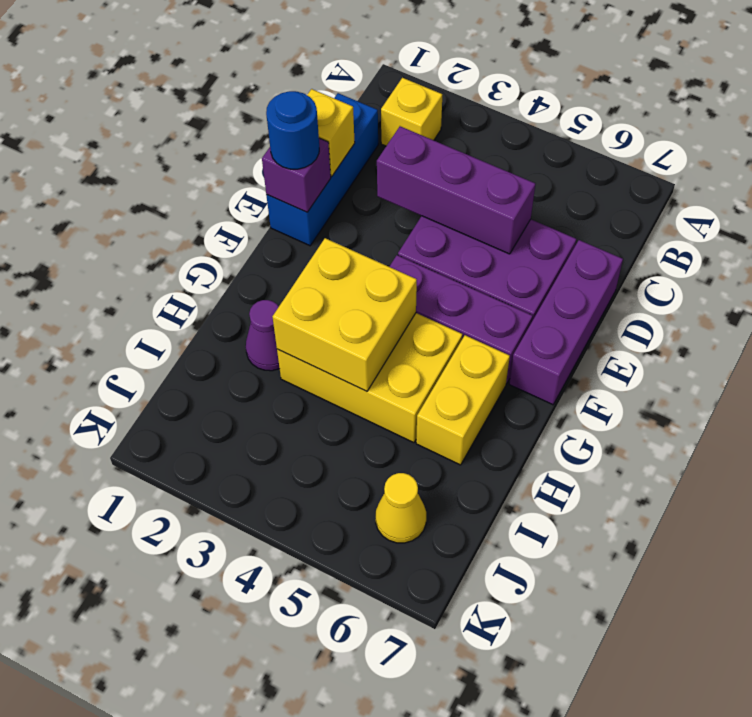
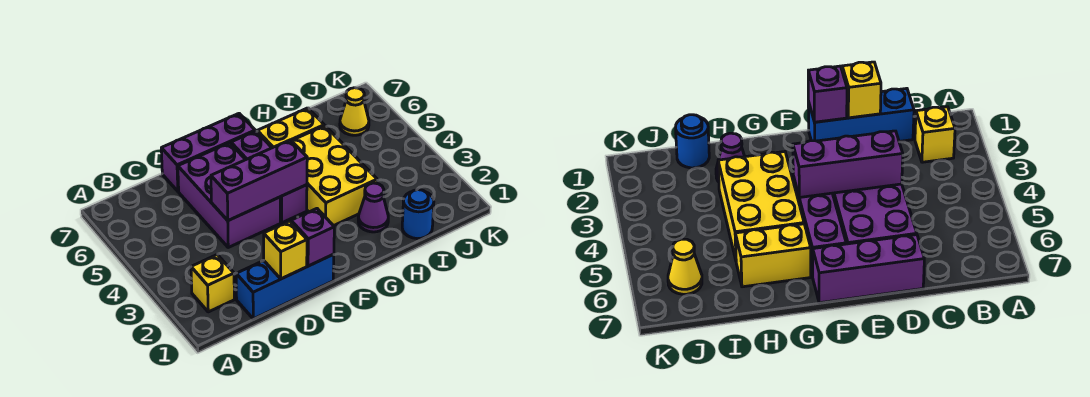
purple 1x3 brick [377,126,535,254] -> purple 1x3 brick turned to [211,140,307,221]
blue 1x1 round brick [266,91,319,169] -> blue 1x1 round brick moved to [402,190,434,239]
yellow 2x2 brick [273,238,417,391] -> none

